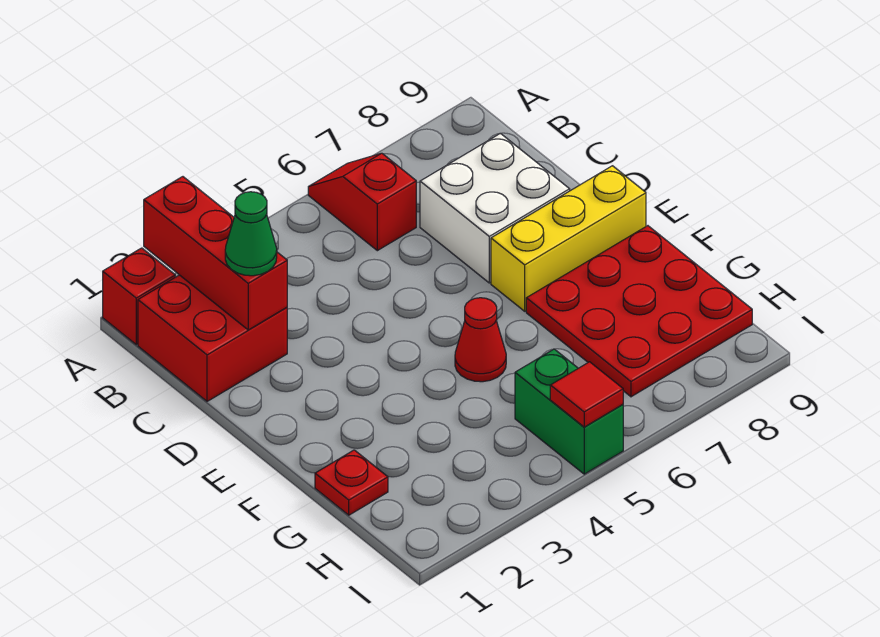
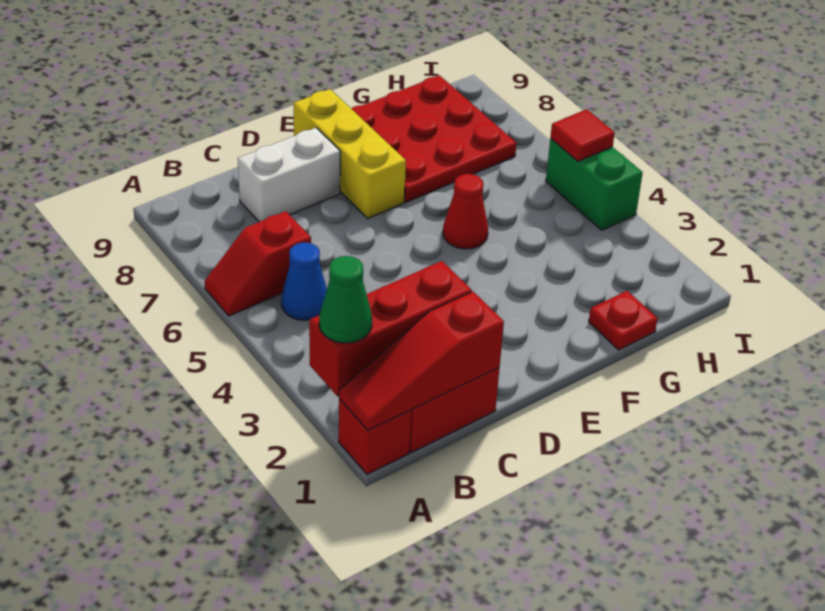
none -> red 1x3 slope [339,292,504,431]
none -> blue 1x1 cone [282,242,327,320]
green 1x1 cone [225,192,277,276] -> green 1x1 cone moved to [319,256,372,343]
white 2x2 brick [420,133,570,283] -> white 1x2 brick [238,128,340,222]
green 1x2 brick [515,349,623,474] -> green 1x2 brick turned to [546,139,643,230]

